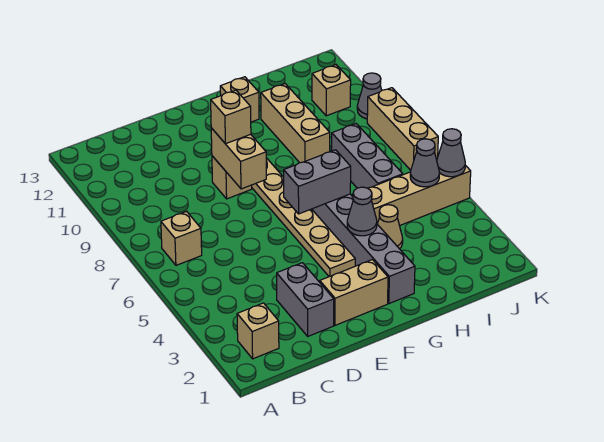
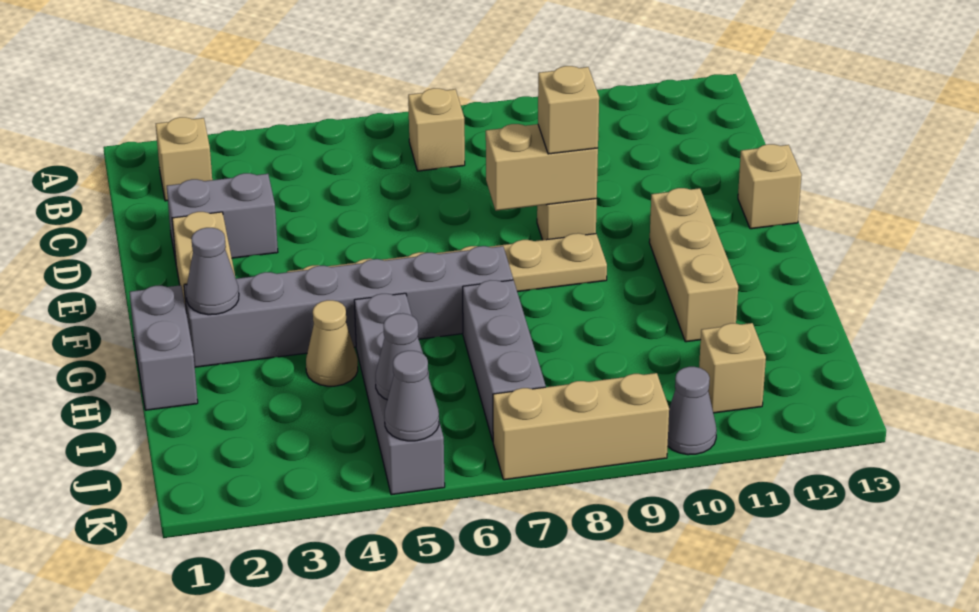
grey 1x2 brick [284,150,351,214] -> grey 1x2 brick moved to [130,285,198,410]
grey 1x1 cone [347,187,377,236] -> grey 1x1 cone moved to [186,228,239,315]
tan 1x1 brick [220,77,259,122] -> tan 1x1 brick moved to [738,144,802,229]
tan 1x4 brick [352,165,471,226] -> grey 1x4 brick [354,293,445,495]
tan 1x3 brick [261,84,330,163] -> tan 1x3 brick turned to [649,188,738,342]
grey 1x3 brick [332,124,403,188] -> grey 1x3 brick turned to [463,280,546,441]

